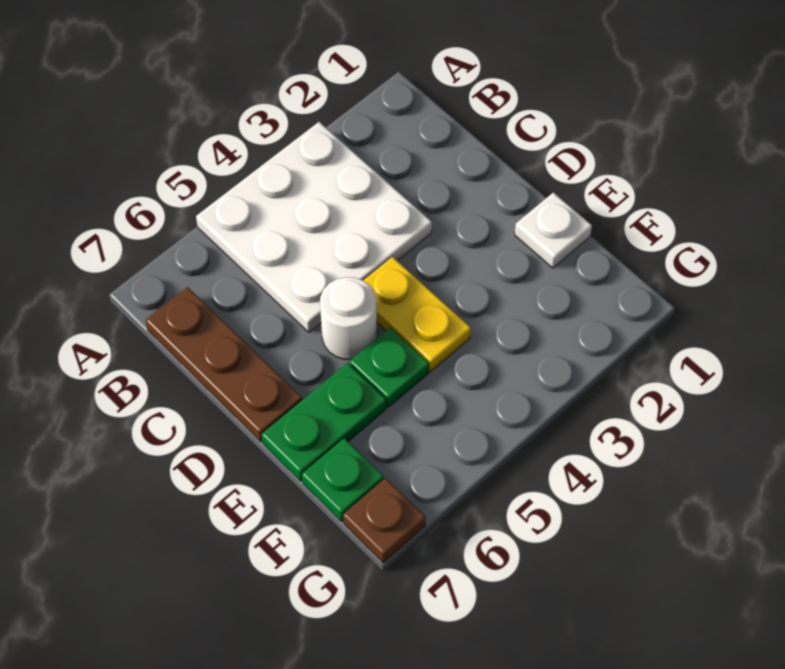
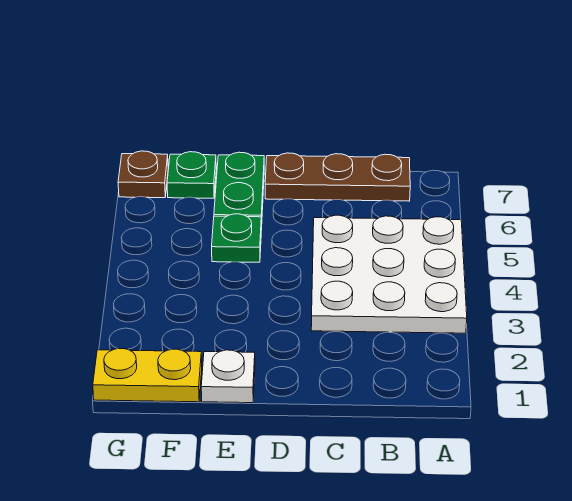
yellow 1x2 plate [363,257,471,372] -> yellow 1x2 plate moved to [93,348,202,402]
white 1x1 round brick [320,277,377,359] -> none

